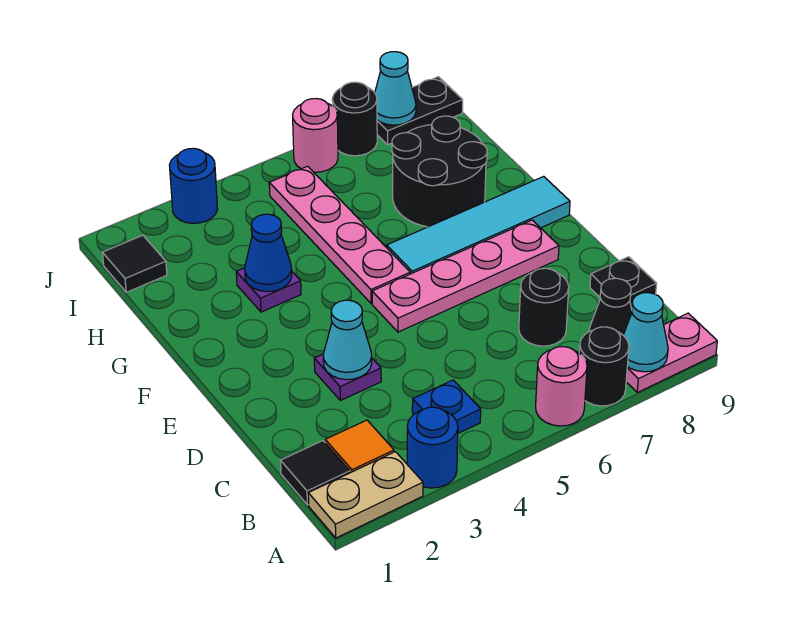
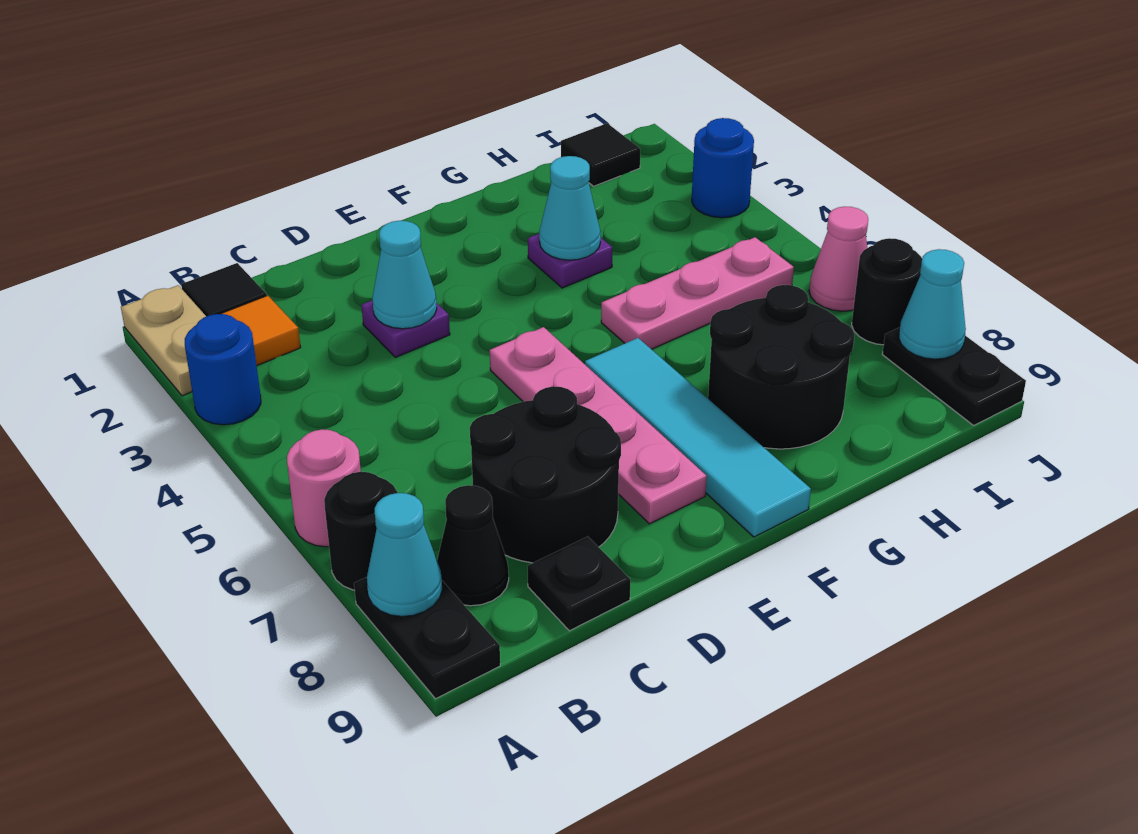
pink 1x2 plate [626,313,717,393] -> black 1x2 plate [354,577,500,699]
blue 1x1 plate [412,380,481,433] -> none
black 1x1 round brick [519,268,569,346] -> black 2x2 round brick [470,386,621,563]
pink 1x4 plate [269,166,410,303] -> pink 1x3 plate [601,237,794,349]
blue 1x1 cone [245,214,292,292] -> cyan 1x1 cone [539,156,601,260]
pink 1x1 round brick [293,99,338,172] -> pink 1x1 cone [809,206,868,311]

